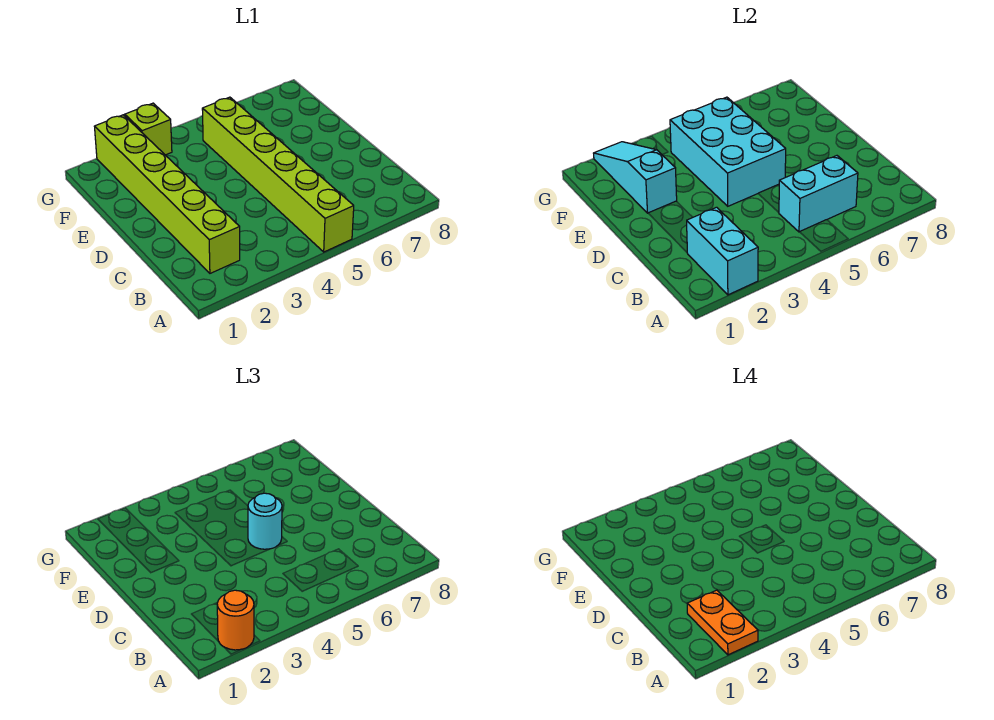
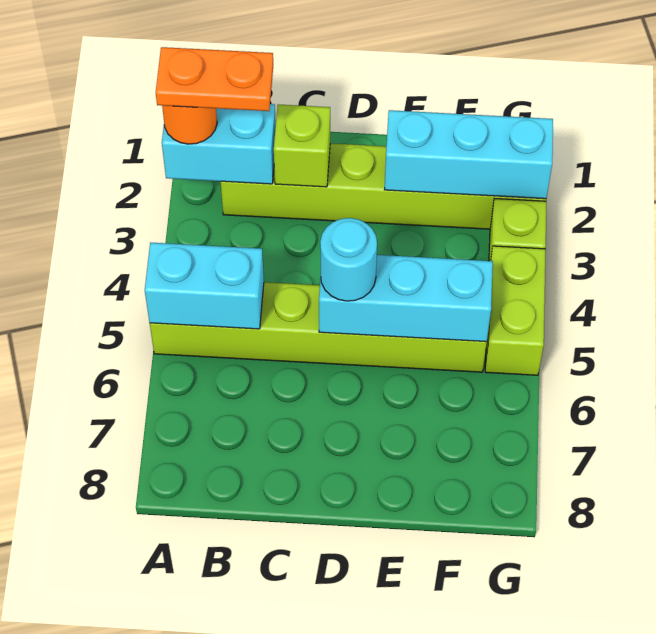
cyan 1x2 brick [779,156,858,232] -> cyan 1x2 brick turned to [145,243,264,329]
none -> lime 1x1 brick [274,104,330,187]
cyan 2x3 brick [670,97,786,206] -> cyan 1x3 brick [319,255,493,342]
cyan 1x3 slope [594,142,677,213] -> cyan 1x3 brick [384,110,553,199]
none -> lime 1x2 brick [485,246,546,375]

